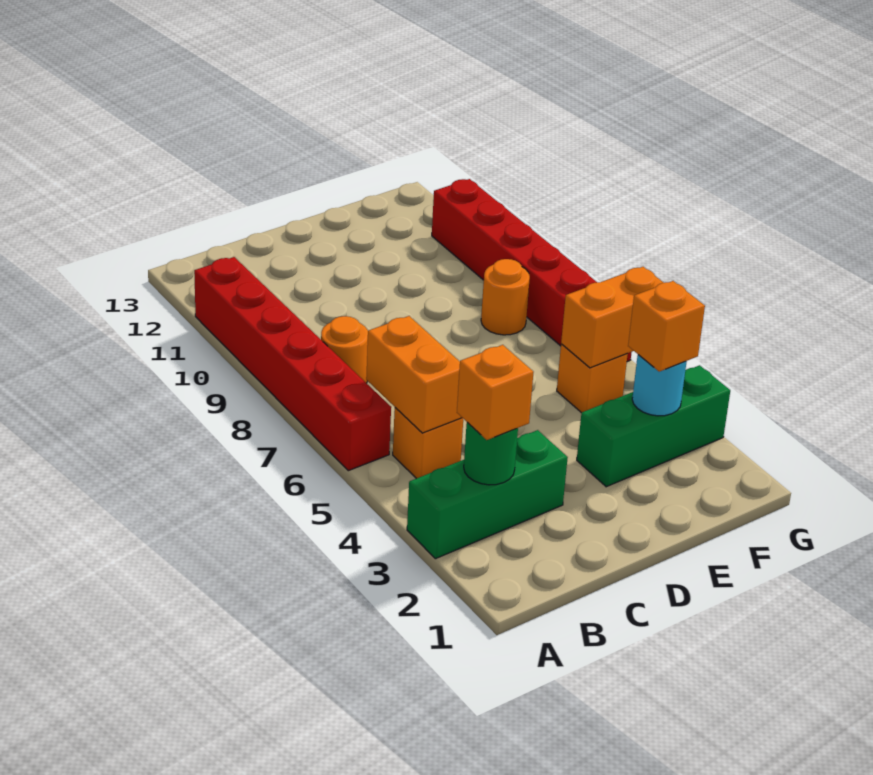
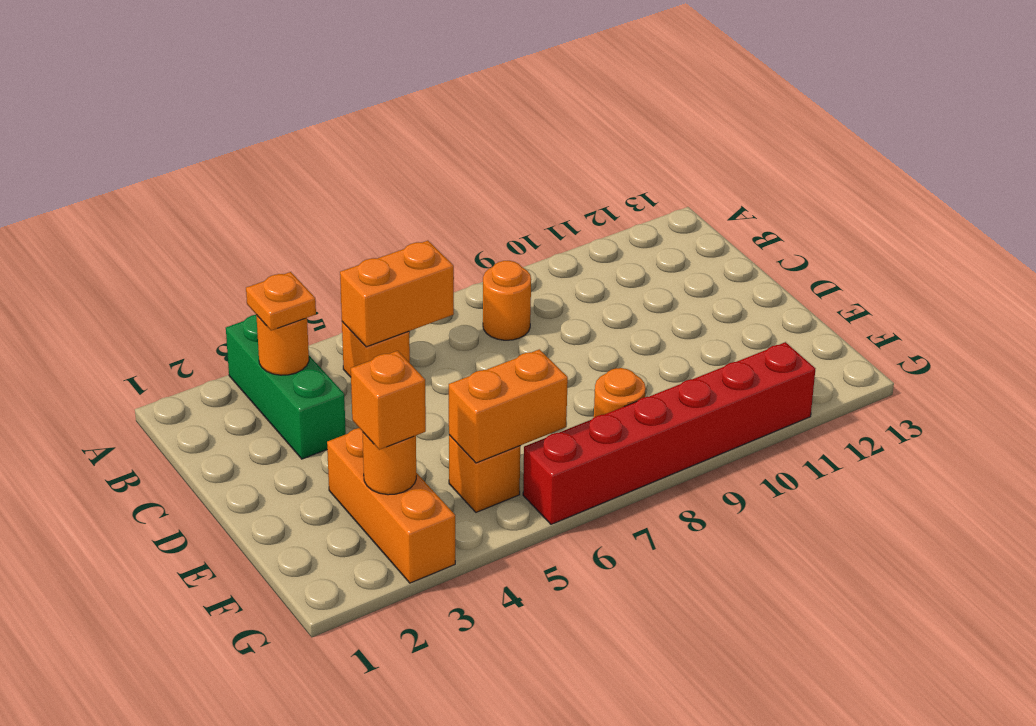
red 1x6 brick [194,257,391,471] -> none
green 1x1 round brick [464,422,518,485] -> orange 1x1 round brick [256,315,309,375]
orange 1x1 brick [457,345,533,440] -> orange 1x1 plate [246,272,316,331]
green 1x3 brick [577,365,730,487] -> orange 1x3 brick [327,428,455,583]
cyan 1x1 round brick [632,355,687,416] -> orange 1x1 round brick [363,433,416,495]
orange 1x2 brick [561,267,664,368] -> orange 1x2 brick turned to [449,349,568,463]

